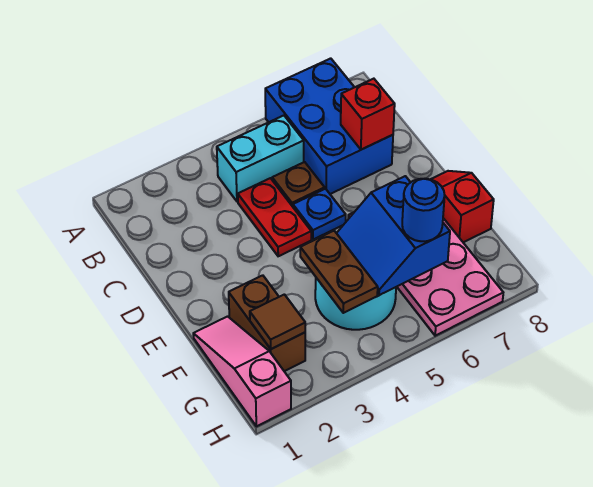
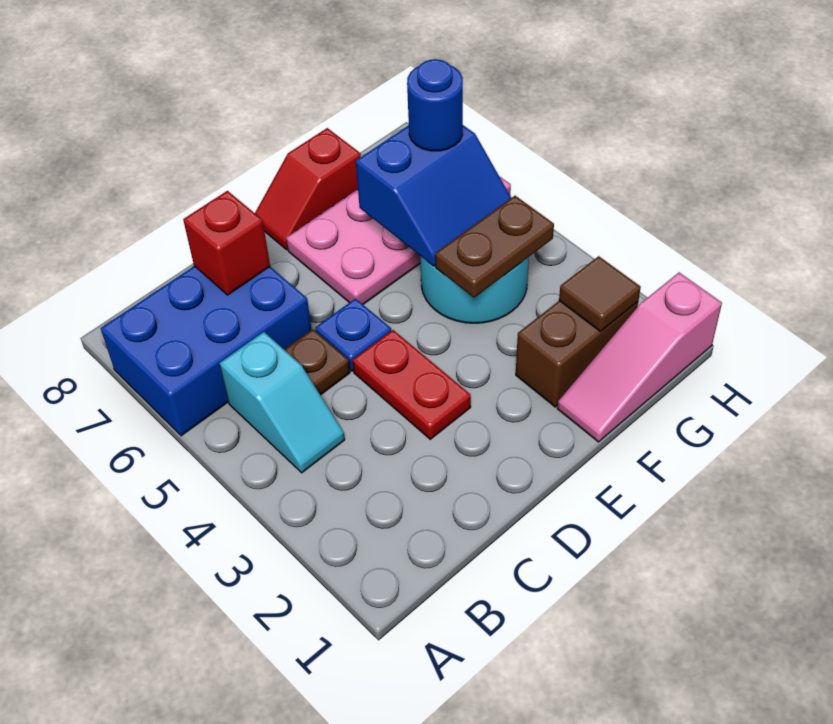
cyan 1x2 brick [217,116,304,202] -> cyan 1x2 slope [220,332,345,473]
red 1x2 plate [238,178,311,256] -> red 1x2 plate turned to [353,330,471,439]

